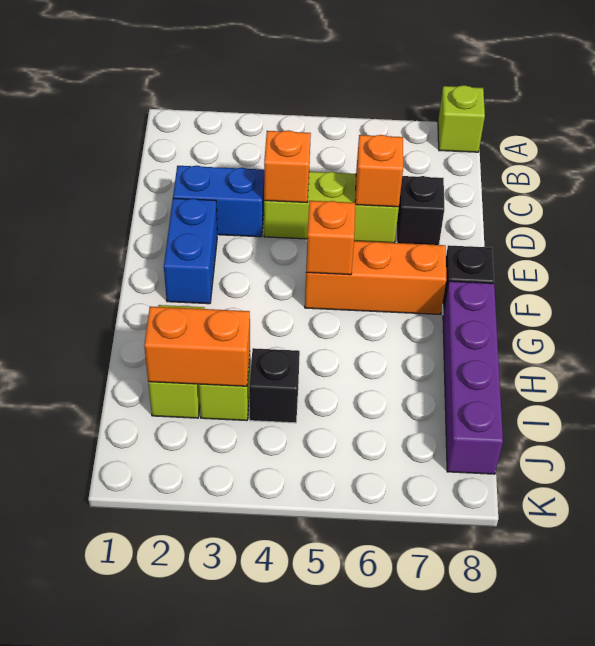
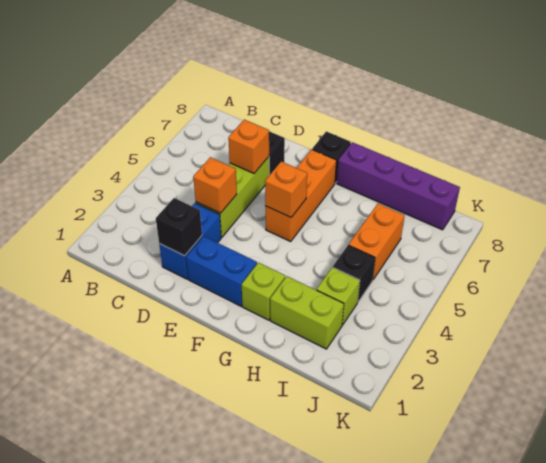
lime 1x1 brick [438,85,485,152] -> lime 1x1 brick moved to [242,263,285,320]
none -> black 1x1 brick [156,198,202,256]
orange 1x2 brick [144,306,250,386] -> orange 1x2 brick moved to [349,204,405,279]

